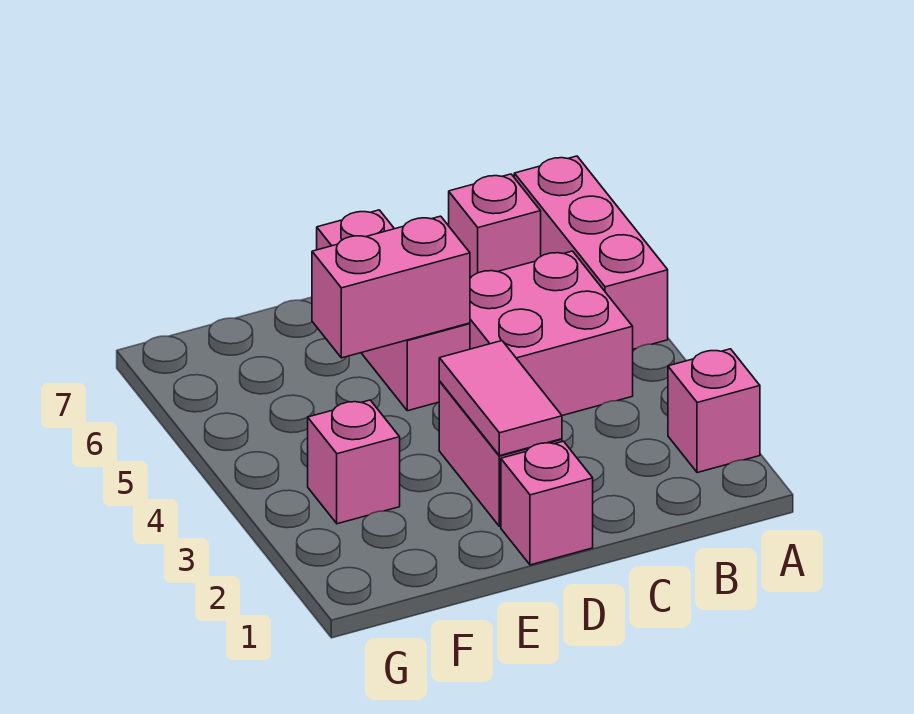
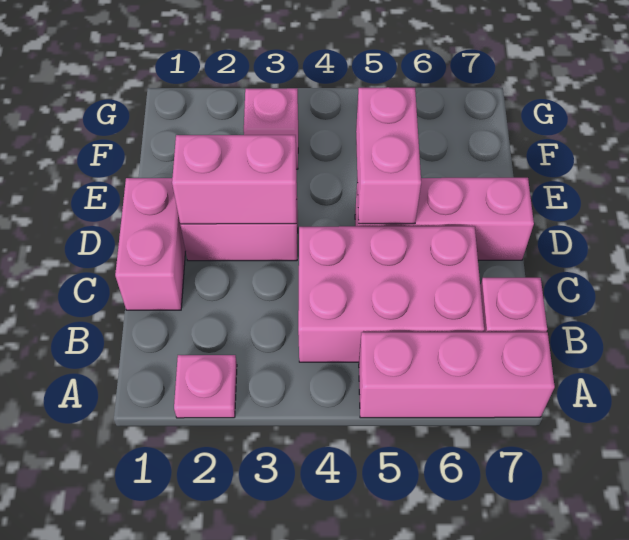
pink 1x1 brick [668,349,760,473] -> pink 1x1 plate [174,355,237,418]
pink 2x2 brick [470,251,633,416] -> pink 2x3 brick [298,226,484,362]
pink 1x1 brick [501,441,593,565] -> pink 1x2 brick [115,178,186,310]
pink 1x2 tile [439,341,562,456] -> pink 1x2 brick [172,135,297,224]

